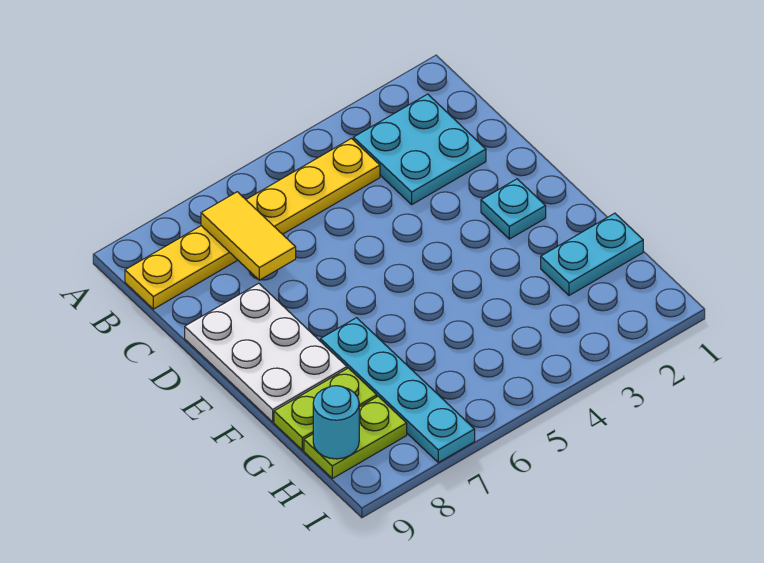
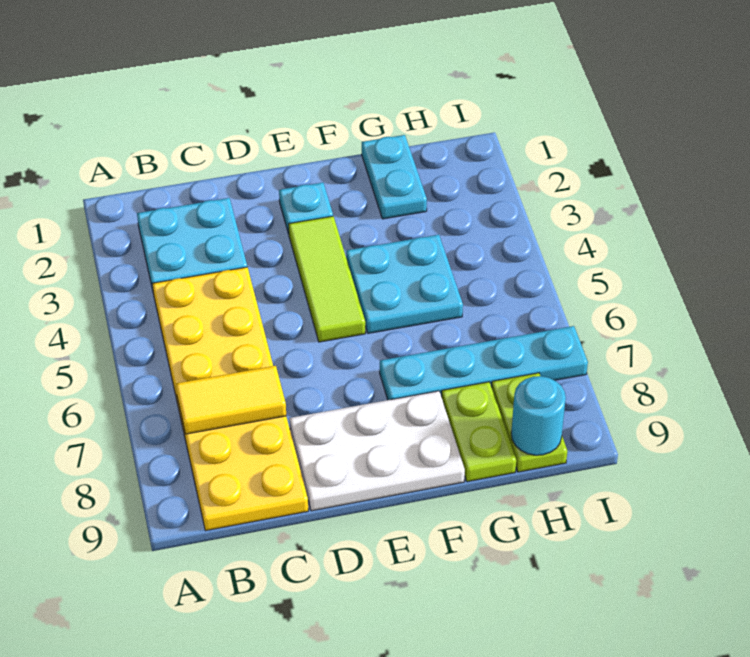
yellow 1x6 plate [125,139,380,309] -> yellow 2x6 plate [152,267,308,531]
none -> lime 1x3 tile [289,216,365,342]
none -> cyan 2x2 plate [346,235,463,333]

